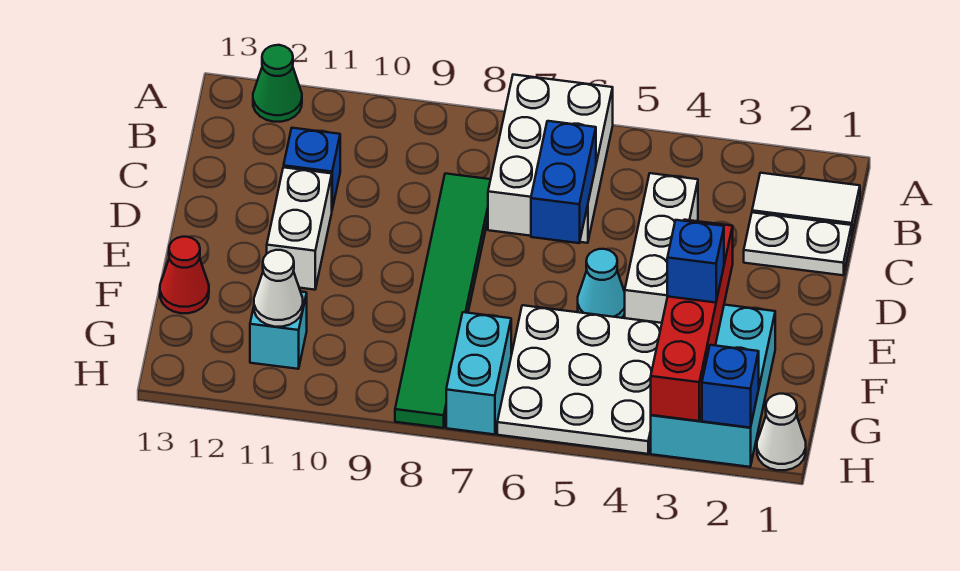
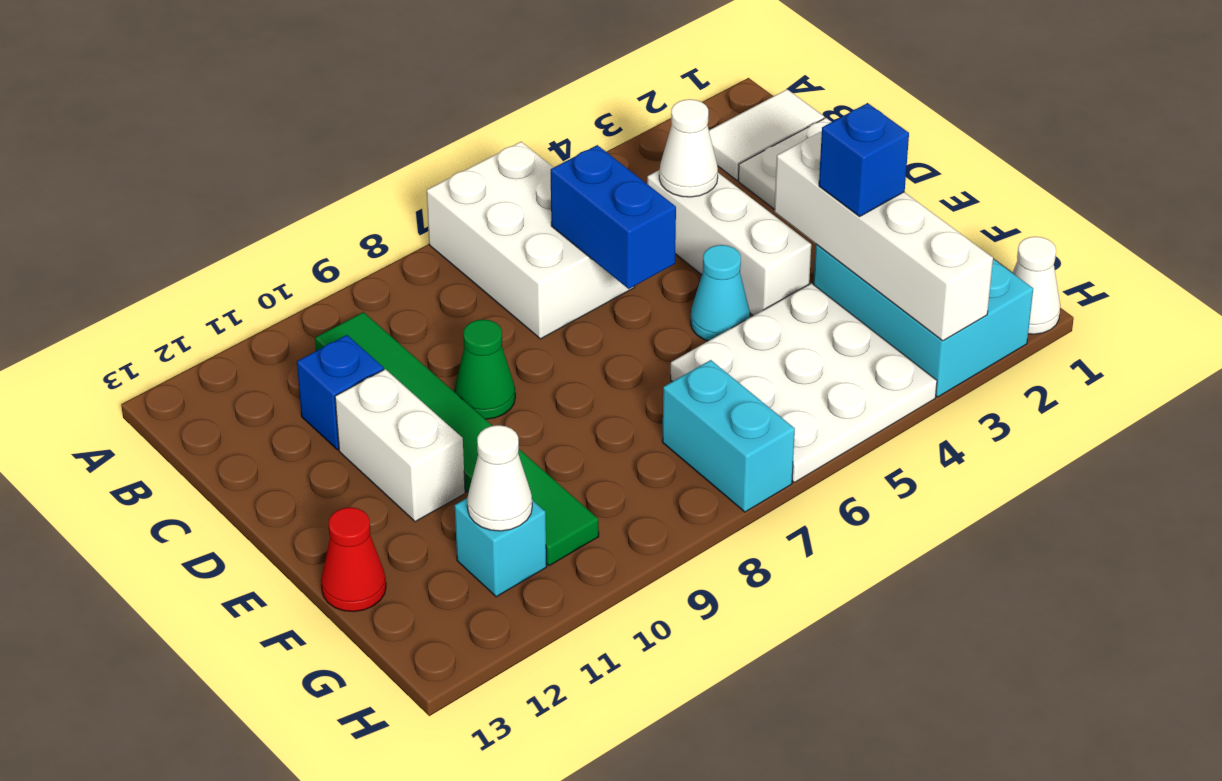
green 1x1 cone [253,45,302,122] -> green 1x1 cone moved to [454,319,515,419]
none -> white 1x1 cone [659,99,718,197]
green 1x6 tile [395,173,491,428] -> green 1x6 tile moved to [315,312,599,566]
red 1x4 brick [651,220,733,421] -> white 1x4 brick [774,131,993,341]
blue 1x1 brick [702,345,759,428] -> none

